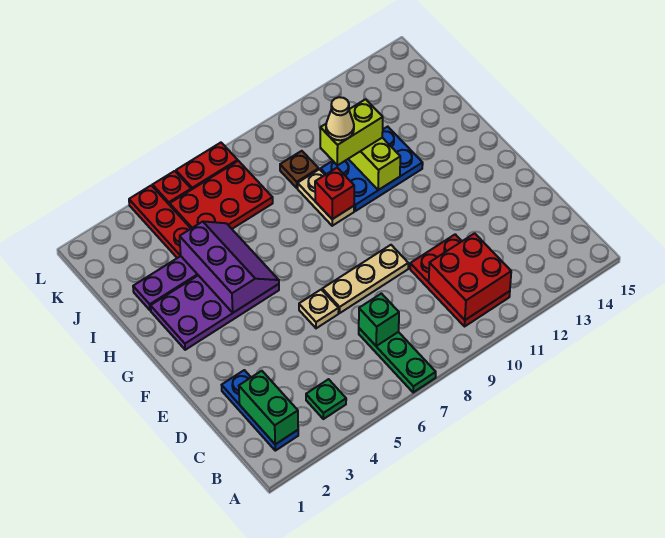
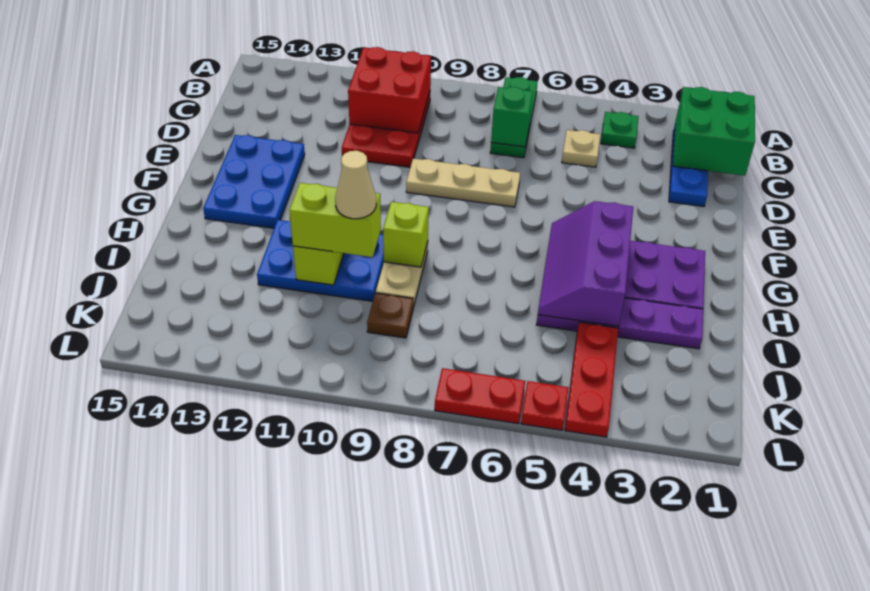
green 1x2 brick [239,371,298,444] -> green 2x2 brick [673,87,755,176]
tan 1x1 plate [299,290,339,328] -> tan 1x1 plate moved to [562,130,600,167]
none -> blue 2x3 plate [203,135,305,228]
red 1x1 brick [315,168,354,219] -> lime 1x1 brick [383,202,429,267]
red 2x3 plate [170,161,273,229] -> none

